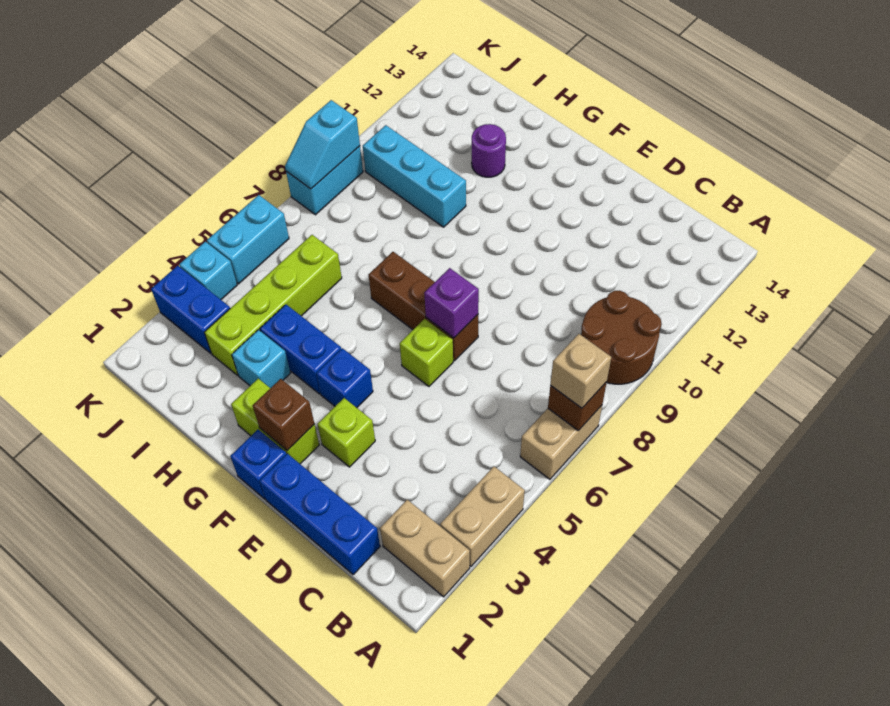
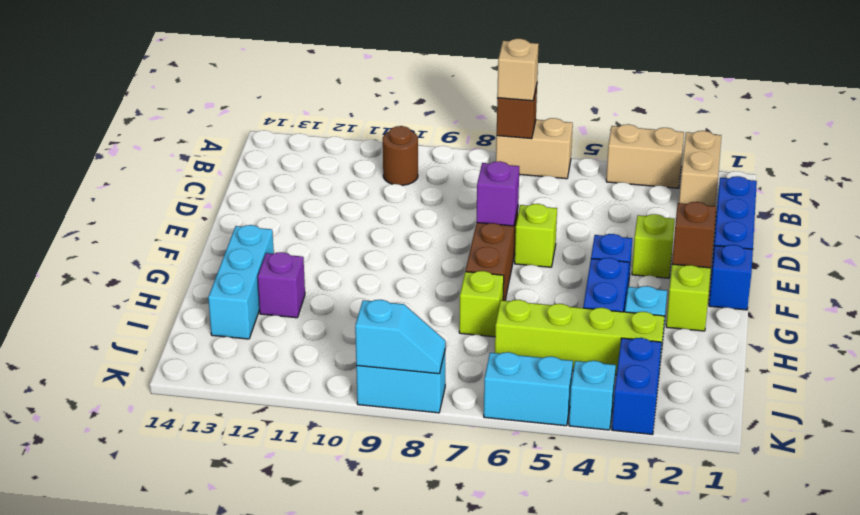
brown 2x2 round brick [581,291,662,384] -> brown 1x1 round brick [383,126,418,185]
none -> lime 1x1 brick [459,271,504,337]
cyan 1x3 brick [363,125,466,227] -> cyan 1x3 brick moved to [208,225,274,339]
purple 1x1 round brick [472,124,506,177] -> purple 1x1 brick [258,252,305,318]

